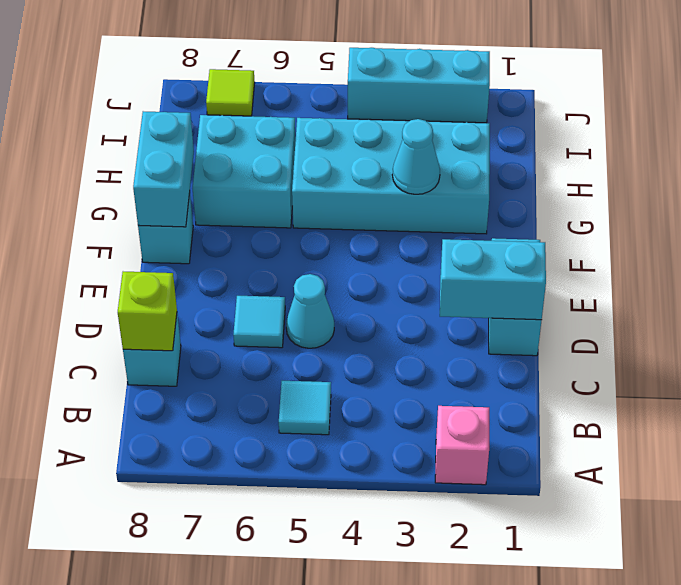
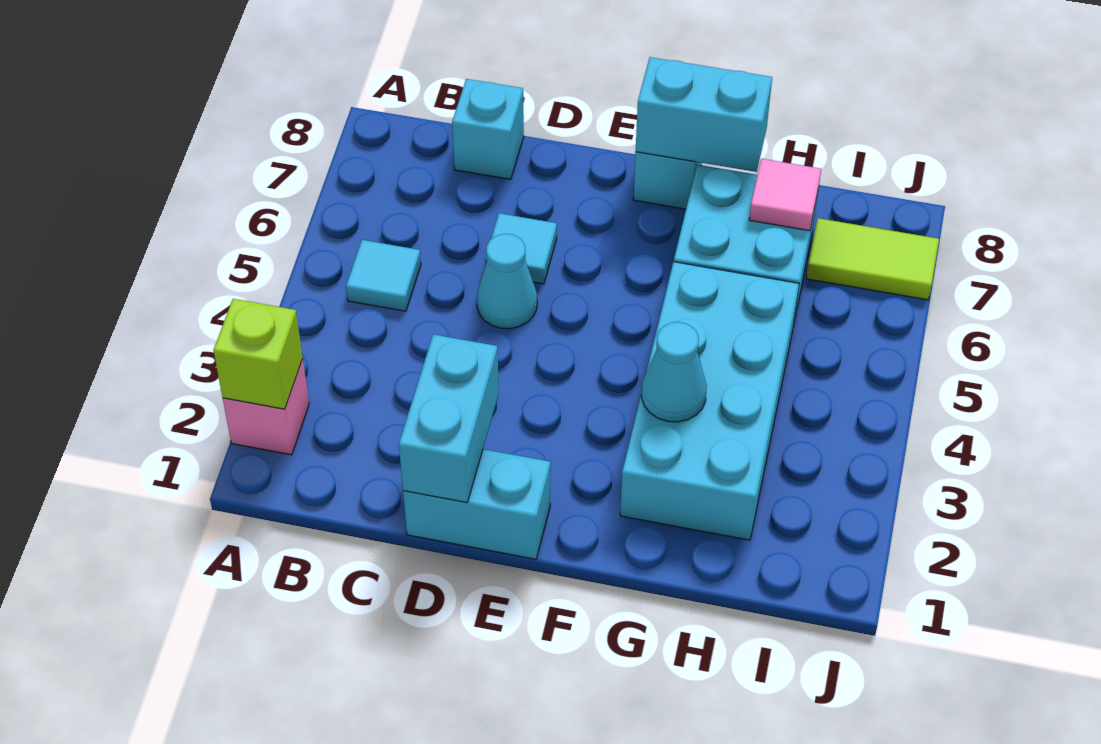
lime 1x1 brick [118,272,177,351] -> lime 1x1 brick moved to [213,299,303,409]
none -> pink 1x1 tile [749,159,821,231]
cyan 1x3 brick [348,48,490,123] -> none
lime 1x1 tile [206,69,255,116] -> lime 1x2 tile [806,218,939,300]

